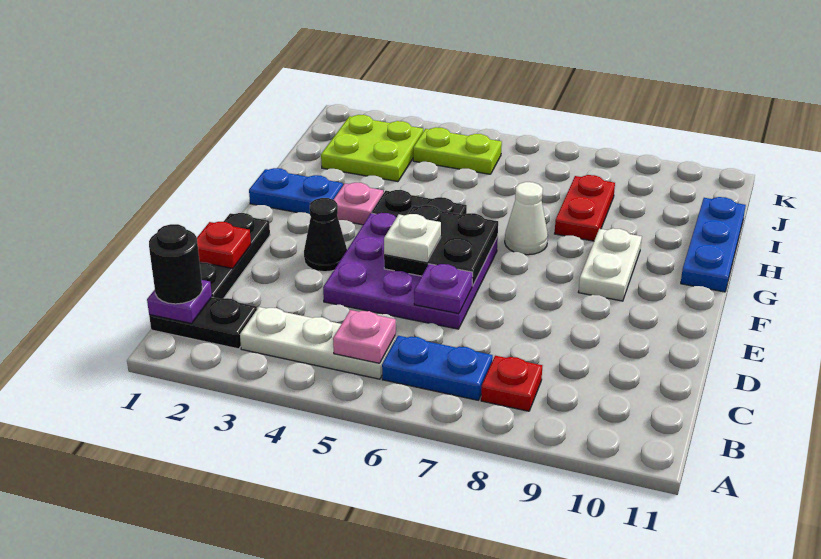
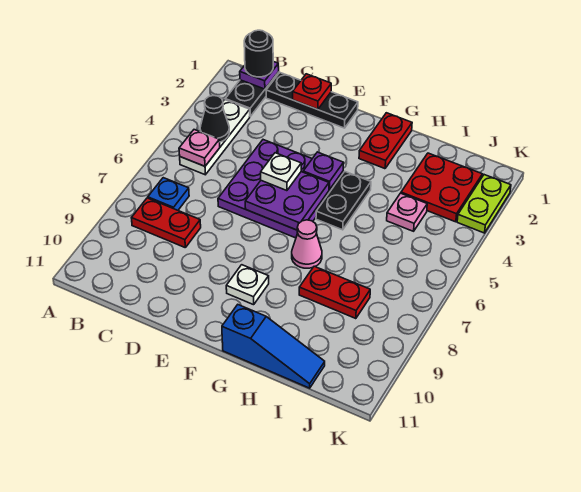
blue 1x2 plate [382,336,493,400] -> blue 1x1 plate [148,178,189,210]
red 1x1 plate [481,356,542,411] -> red 1x2 plate [132,198,201,247]
purple 1x1 plate [414,264,473,314] -> purple 1x1 plate moved to [303,152,343,190]
black 1x1 cone [304,198,347,272] -> black 1x1 cone moved to [200,96,229,142]
black 2x2 plate [384,205,498,286] -> purple 2x2 plate [245,172,329,230]
white 1x2 plate [579,228,642,301] -> white 1x1 plate [226,265,269,305]
blue 1x2 plate [249,168,343,214] -> red 1x2 plate [359,113,412,169]
pink 1x1 plate [333,183,384,225] -> pink 1x1 plate moved to [387,193,427,231]
white 1x1 cone [505,182,548,255] -> pink 1x1 cone [292,220,322,268]
blue 1x3 plate [681,197,746,292] -> blue 1x3 slope [222,305,325,388]
lime 2x2 plate [321,115,423,182] -> red 2x2 plate [401,153,482,222]
lime 1x2 plate [413,127,502,174] -> lime 1x2 plate moved to [457,175,511,233]

